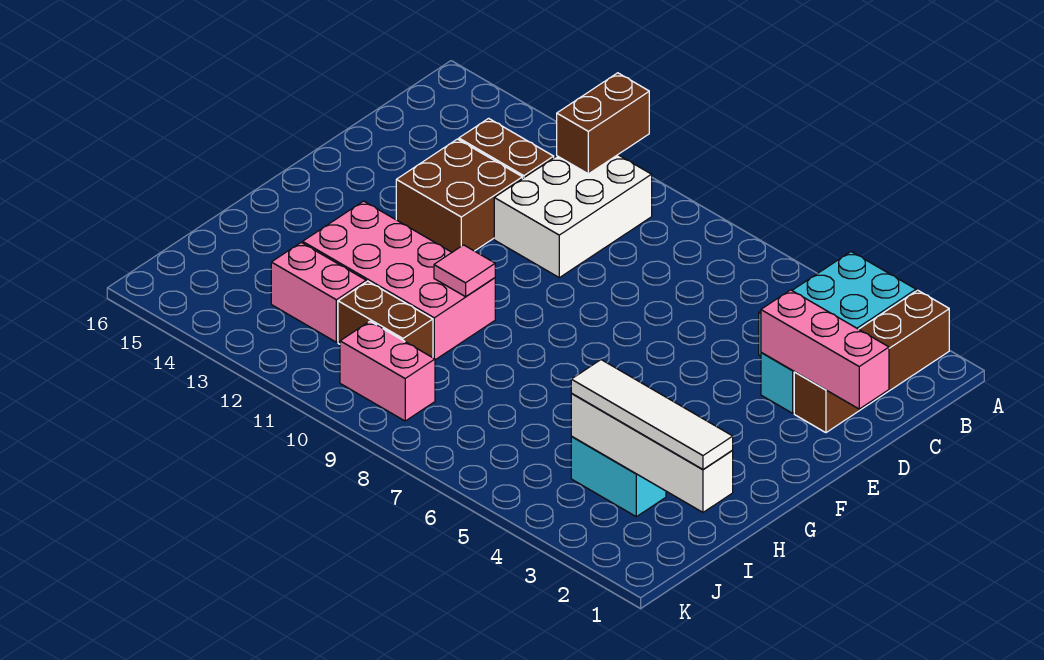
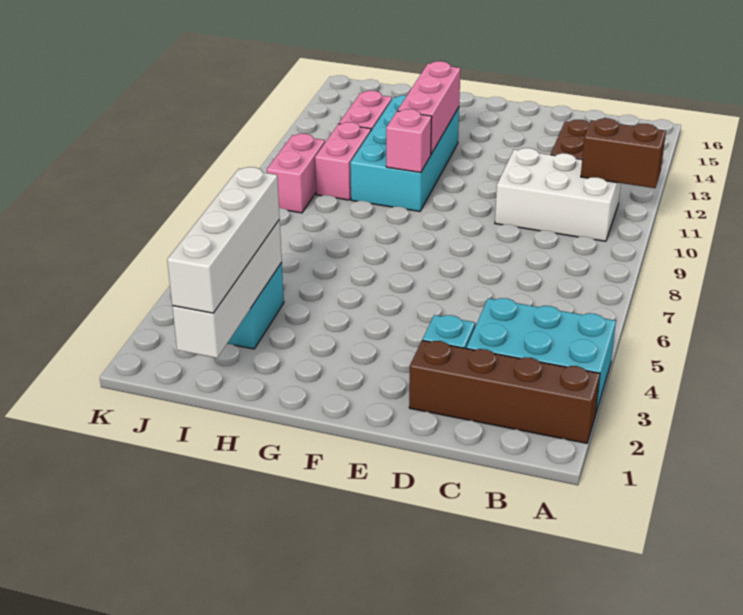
pink 1x3 brick [761,290,889,409] -> pink 1x3 brick moved to [397,61,461,154]
brown 2x2 brick [396,139,522,252] -> none
pink 2x4 brick [303,201,495,360] -> cyan 2x4 brick [350,95,459,211]
pink 1x1 tile [434,245,495,297] -> pink 1x1 brick [386,109,432,173]
white 1x4 tile [571,360,733,469] -> white 1x4 brick [167,167,280,313]
brown 1x2 brick [338,281,433,358] -> pink 1x2 brick [315,122,371,200]

